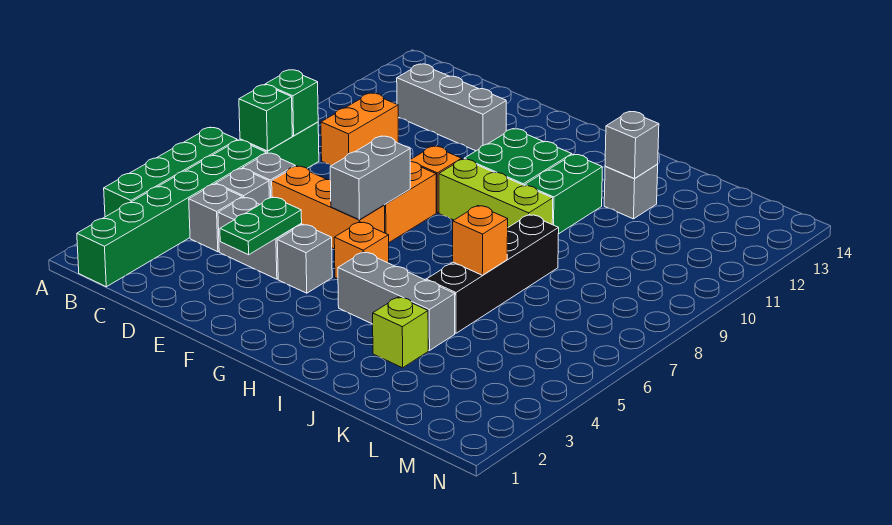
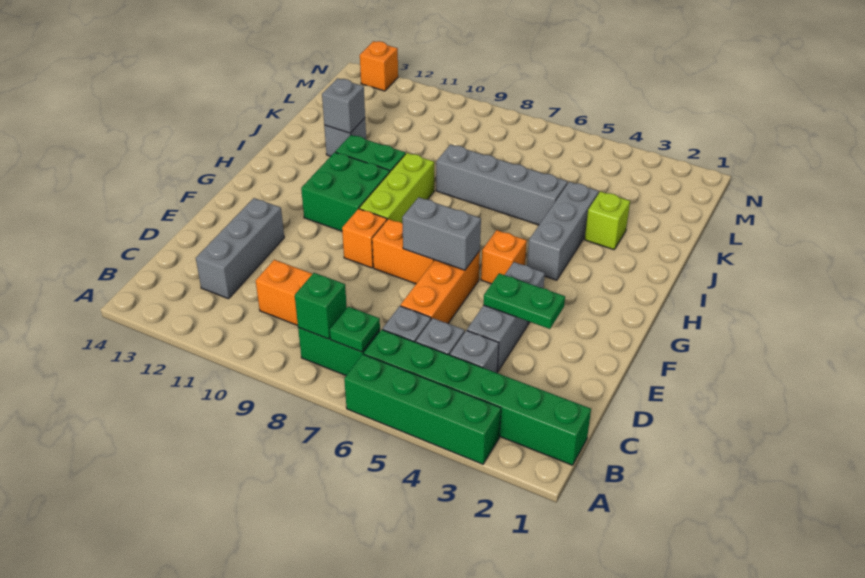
green 1x1 brick [239,85,292,151] -> green 1x1 plate [330,307,380,352]
black 1x4 brick [426,215,559,333] -> grey 1x4 brick [436,144,568,225]
orange 1x1 brick [453,206,508,275] -> orange 1x1 brick moved to [360,41,398,91]

